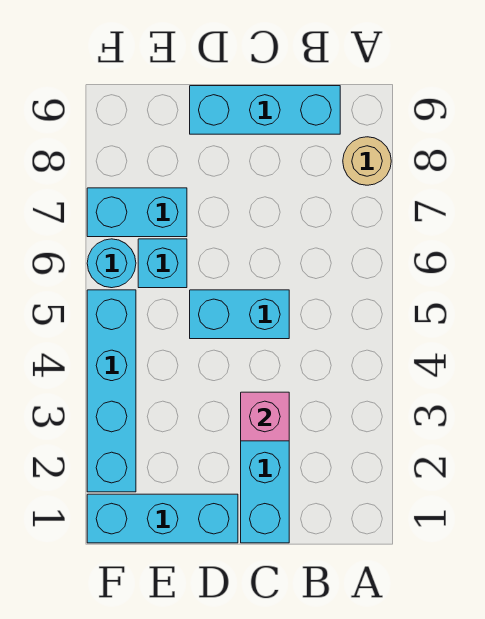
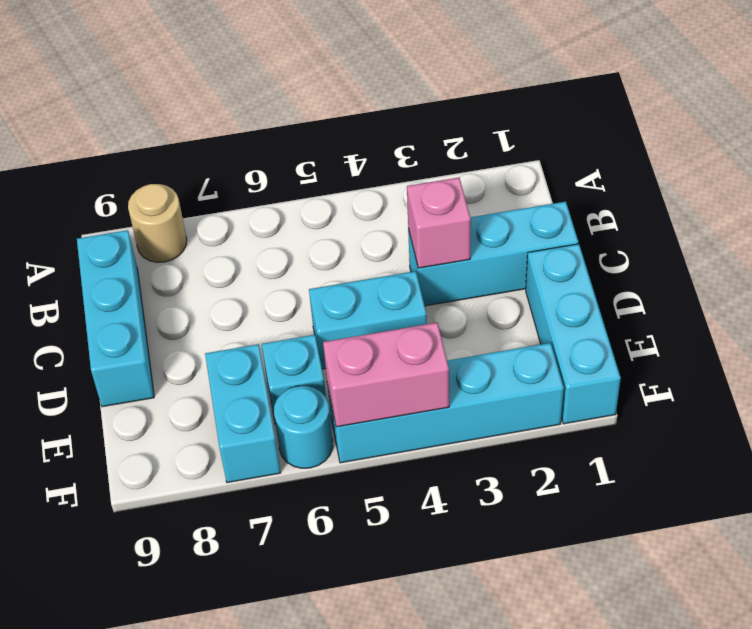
cyan 1x2 brick [190,290,289,339] -> cyan 1x2 brick turned to [309,271,427,369]
none -> pink 1x2 brick [323,323,449,427]

